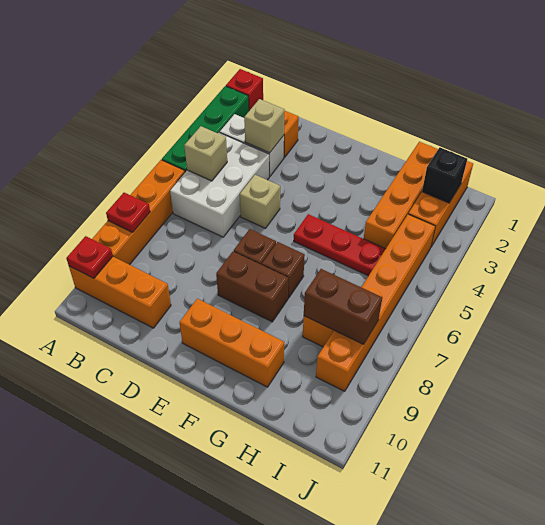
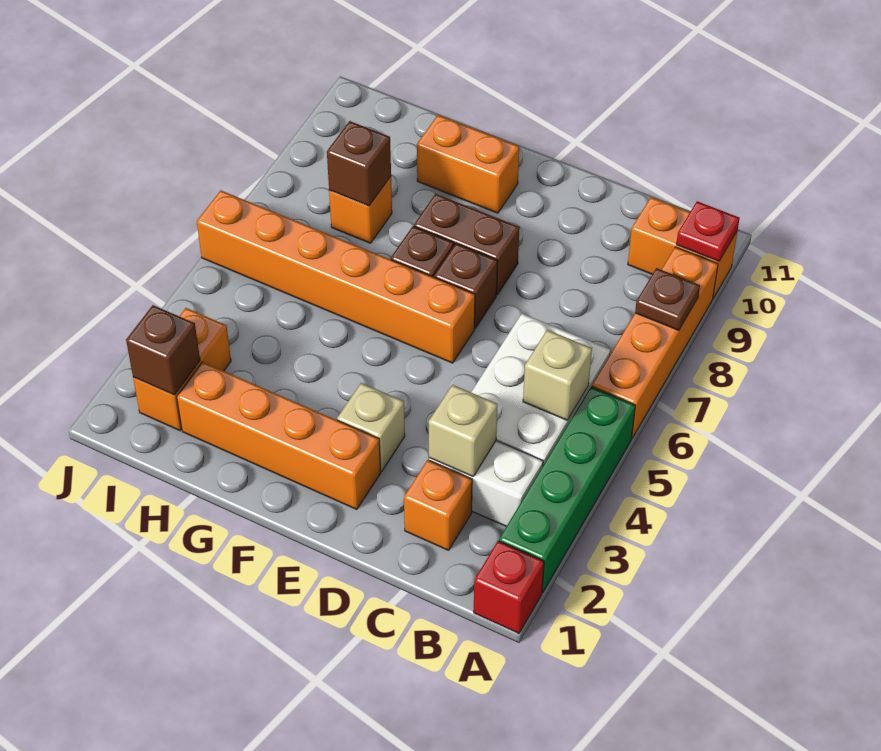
red 1x1 plate [106,193,150,232] -> brown 1x1 plate [635,268,700,330]
orange 1x3 brick [69,257,171,328] -> orange 1x2 brick [628,197,737,298]
tan 1x1 brick [240,175,280,228] -> tan 1x1 brick moved to [337,383,405,472]
orange 1x3 brick [179,299,284,387] -> orange 1x2 brick [417,115,519,213]
red 1x3 plate [294,214,385,276] -> none
orange 1x4 brick [364,142,438,249] -> orange 1x4 brick turned to [177,362,381,510]
brown 1x2 brick [304,269,382,344] -> brown 1x1 brick [327,121,391,206]
orange 1x3 brick [408,161,473,247] -> orange 1x2 brick [133,308,231,431]
black 1x1 brick [422,148,467,203] -> brown 1x1 brick [126,305,200,395]
orange 1x6 brick [316,214,435,391] -> orange 1x6 brick turned to [197,190,475,363]

